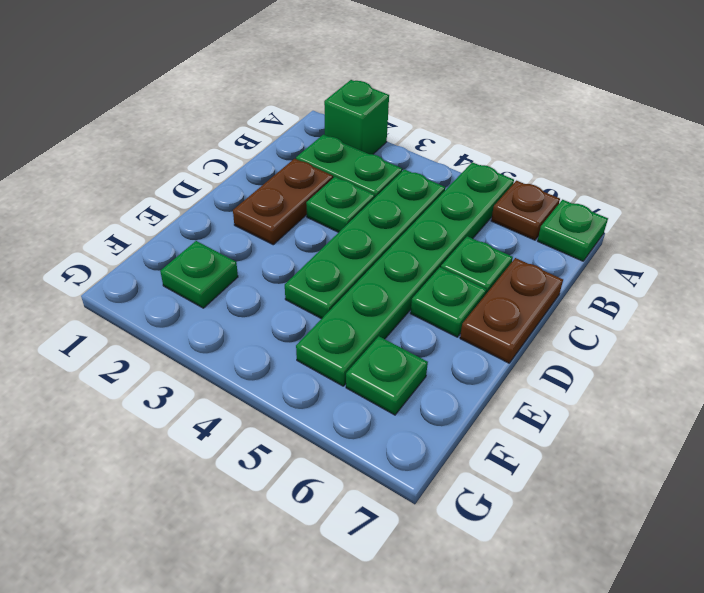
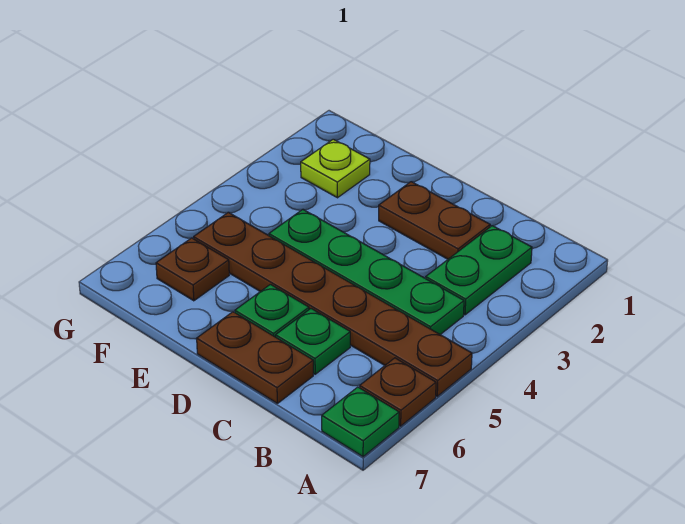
green 1x1 brick [324,80,389,154] -> none
green 1x6 plate [296,162,514,386] -> brown 1x6 plate [194,212,472,396]
green 1x1 plate [306,177,375,232] -> none
green 1x1 plate [160,241,238,308] -> lime 1x1 plate [301,139,370,198]
green 1x1 plate [346,336,428,415] -> brown 1x1 plate [156,238,229,301]

